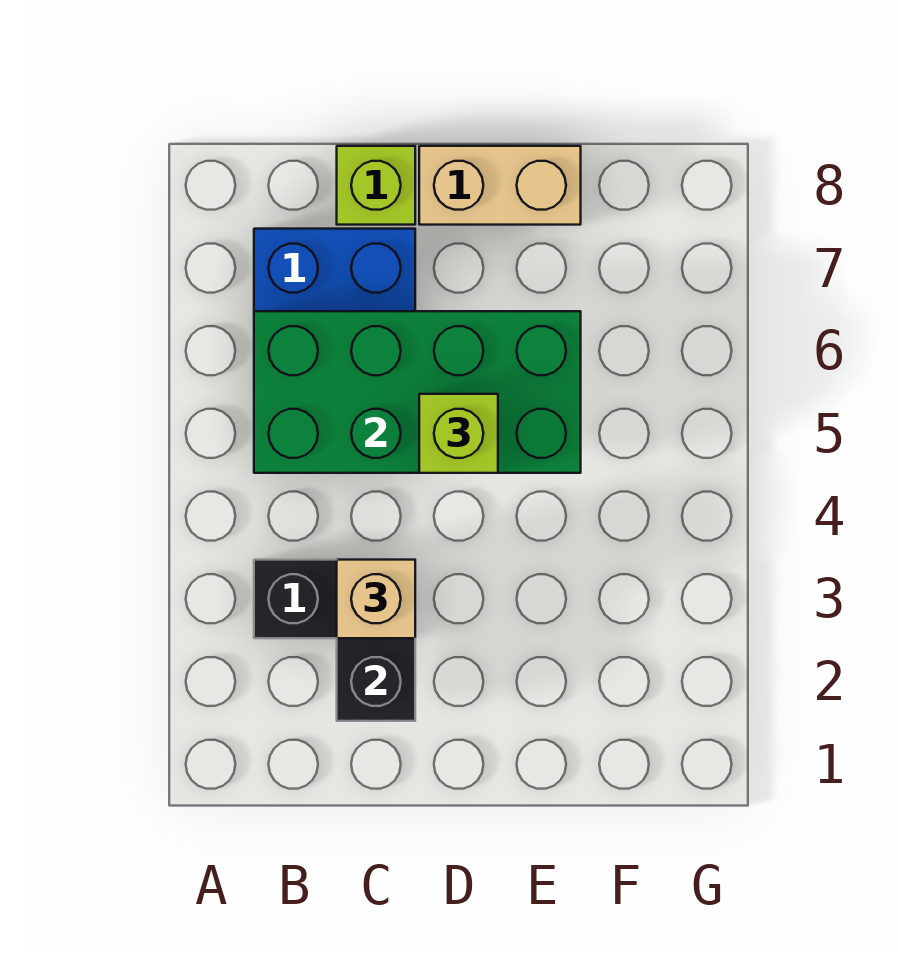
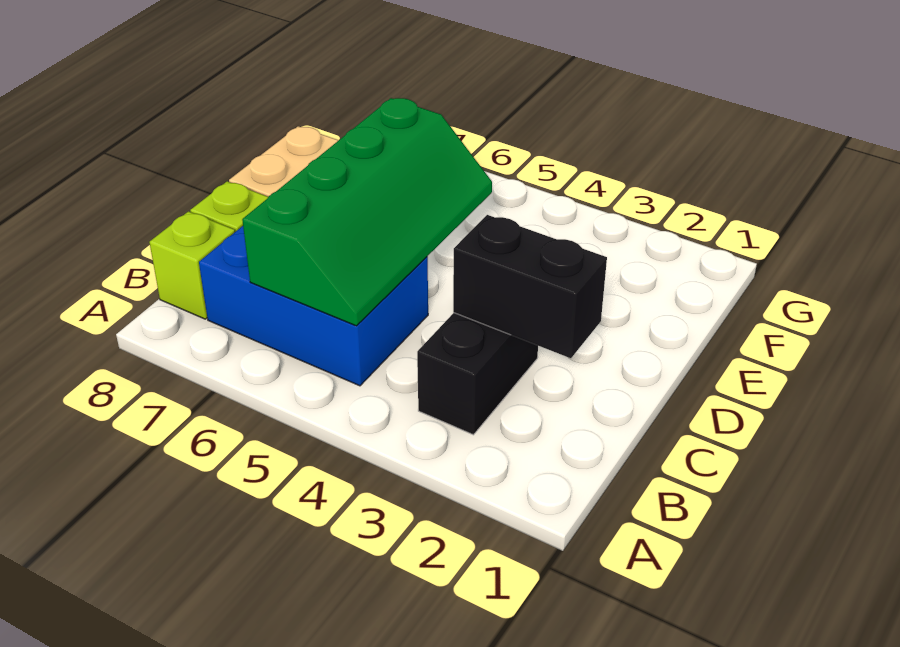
green 2x4 brick [254,311,581,473] -> green 2x4 slope [242,98,492,326]
tan 1x1 brick [337,560,415,638] -> none
lime 1x1 brick [419,394,498,473] -> lime 1x1 brick moved to [149,211,235,319]

